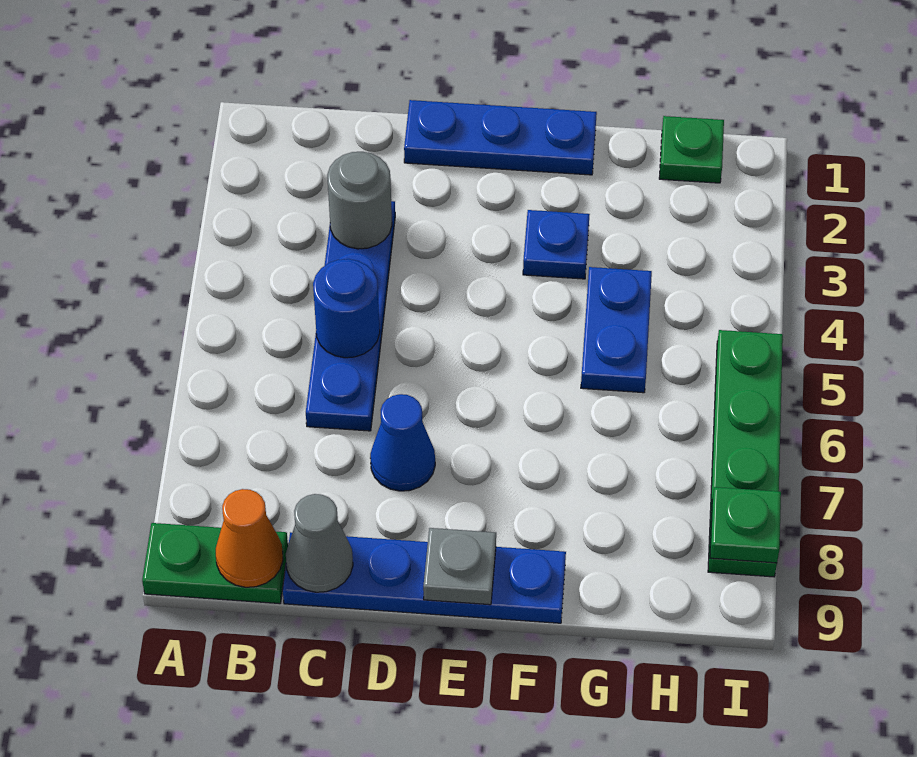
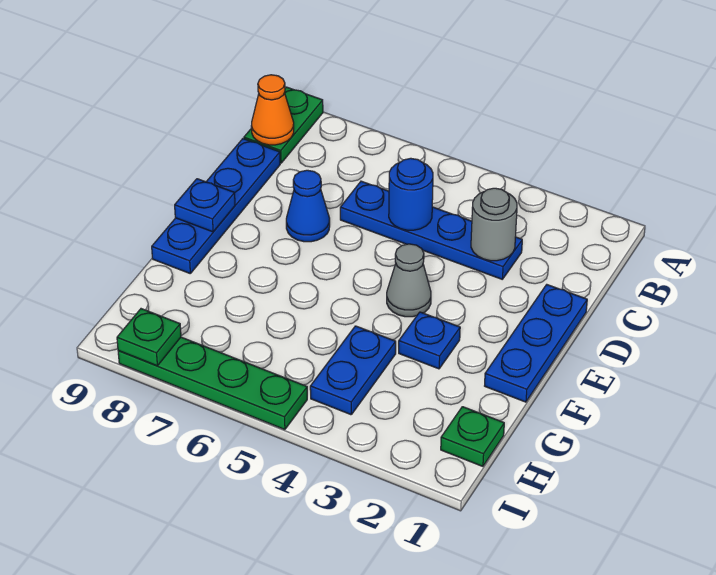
grey 1x1 cone [286,494,353,592] -> grey 1x1 cone moved to [387,244,431,317]
grey 1x1 plate [423,528,496,605] -> blue 1x1 plate [175,179,235,232]
blue 1x2 plate [581,267,652,393] -> blue 1x2 plate turned to [310,326,396,415]

